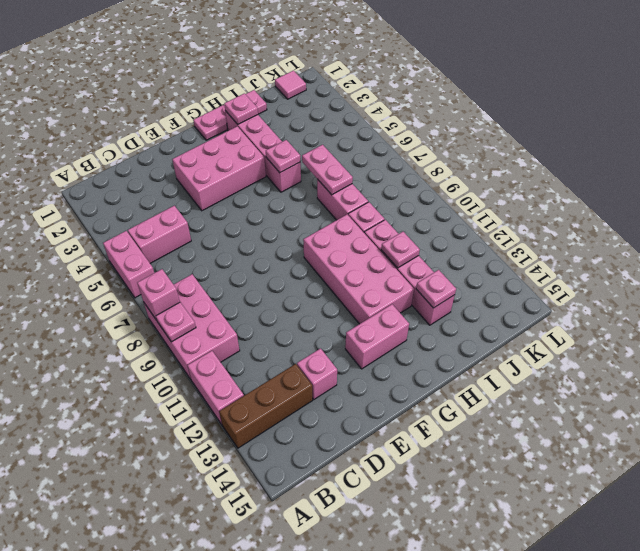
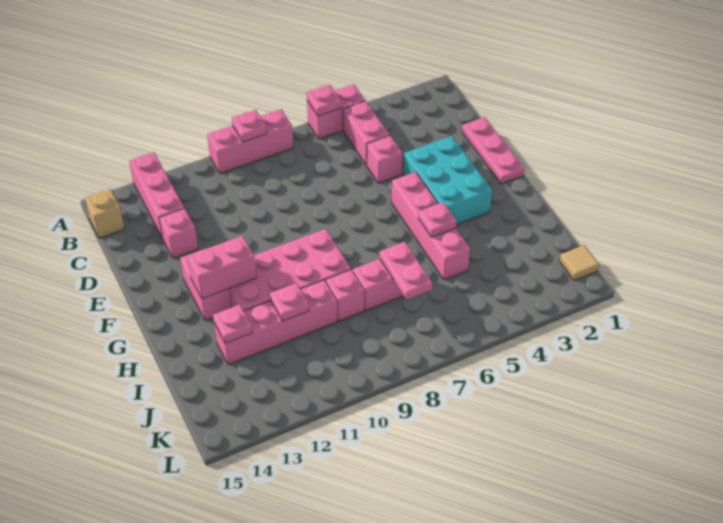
pink 2x3 brick [144,274,240,379] -> pink 1x3 brick [207,109,293,173]
pink 1x1 brick [137,269,180,320] -> pink 1x1 brick moved to [367,136,402,183]
pink 1x2 brick [187,351,244,424] -> pink 1x2 brick moved to [188,236,256,299]
brown 1x3 brick [219,364,313,448] -> pink 1x3 brick [129,152,184,237]
none -> tan 1x1 brick [85,189,124,238]
pink 2x3 brick [172,126,266,211] -> cyan 2x3 brick [403,136,492,225]
pink 1x3 plate [193,90,267,140] -> pink 1x3 plate moved to [462,117,525,184]
pink 1x4 brick [225,111,301,192] -> pink 1x4 brick turned to [391,172,470,280]
pink 1x1 plate [224,93,258,124] -> pink 1x1 plate moved to [307,85,341,116]
pink 1x2 plate [302,145,353,195] -> pink 1x2 plate turned to [380,242,432,300]
pink 1x1 tile [275,71,306,99] -> tan 1x1 tile [560,245,599,280]

